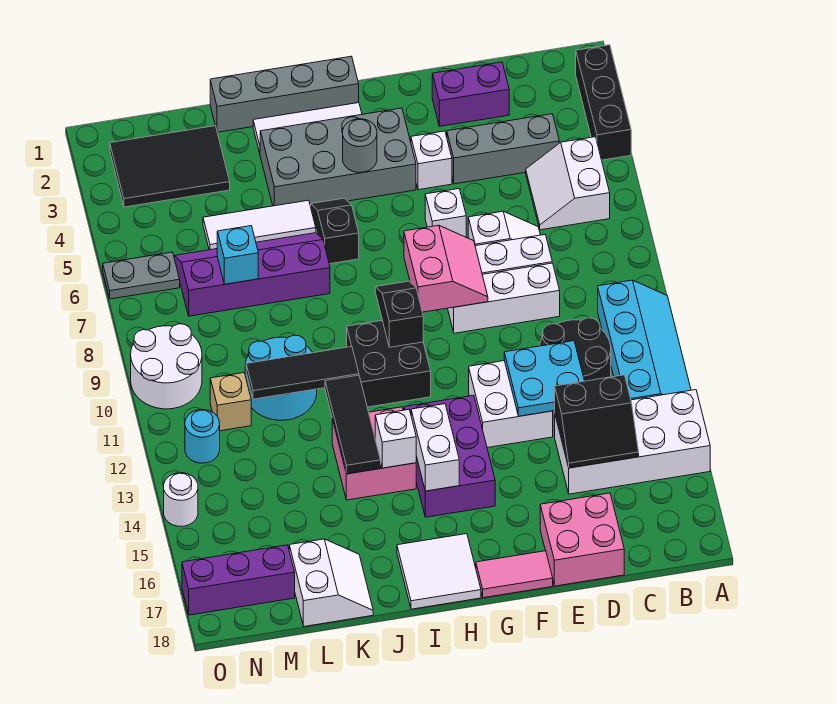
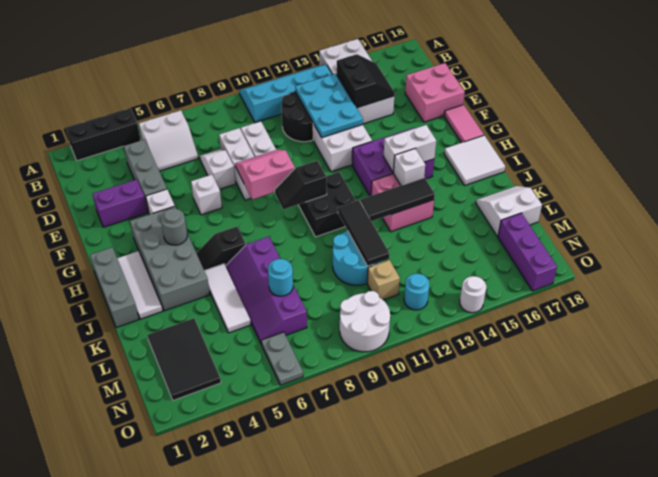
purple 1x2 brick [432,62,509,126] -> purple 1x2 brick turned to [93,179,147,227]
cyan 2x2 plate [504,341,584,416] -> cyan 2x3 plate [295,74,363,137]
grey 1x4 brick [210,56,359,132] -> grey 1x3 brick [90,247,139,328]
cyan 1x1 brick [217,226,258,284] -> cyan 1x1 round brick [268,259,293,296]

